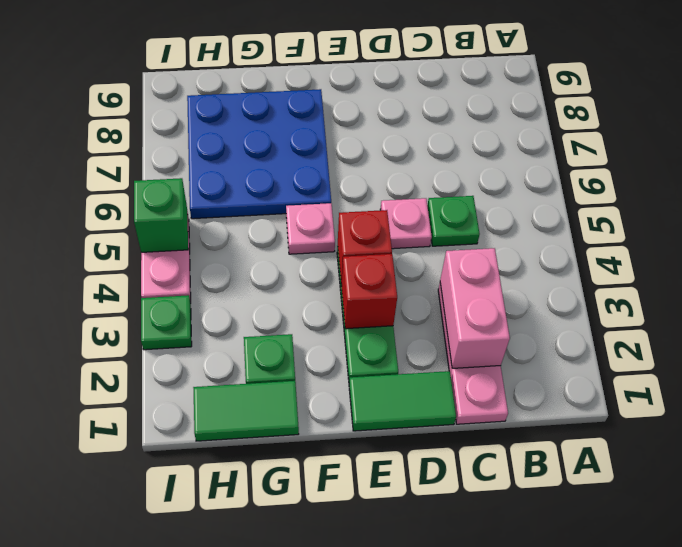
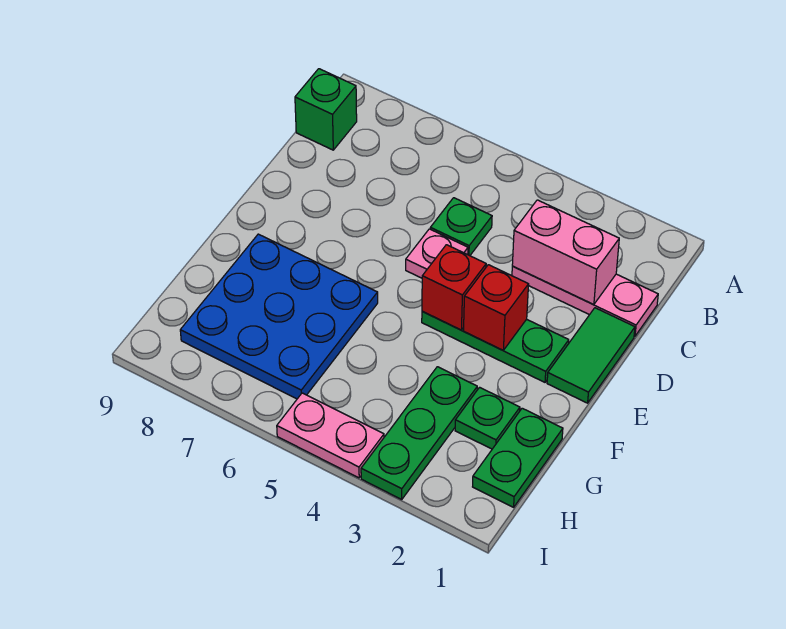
pink 1x1 plate [286,203,335,254] -> none
green 1x2 tile [193,381,299,441] -> green 1x2 plate [473,408,563,507]
green 1x1 plate [141,295,192,350] -> green 1x3 plate [361,367,477,499]
green 1x1 brick [134,178,188,252] -> green 1x1 brick moved to [295,69,357,150]

